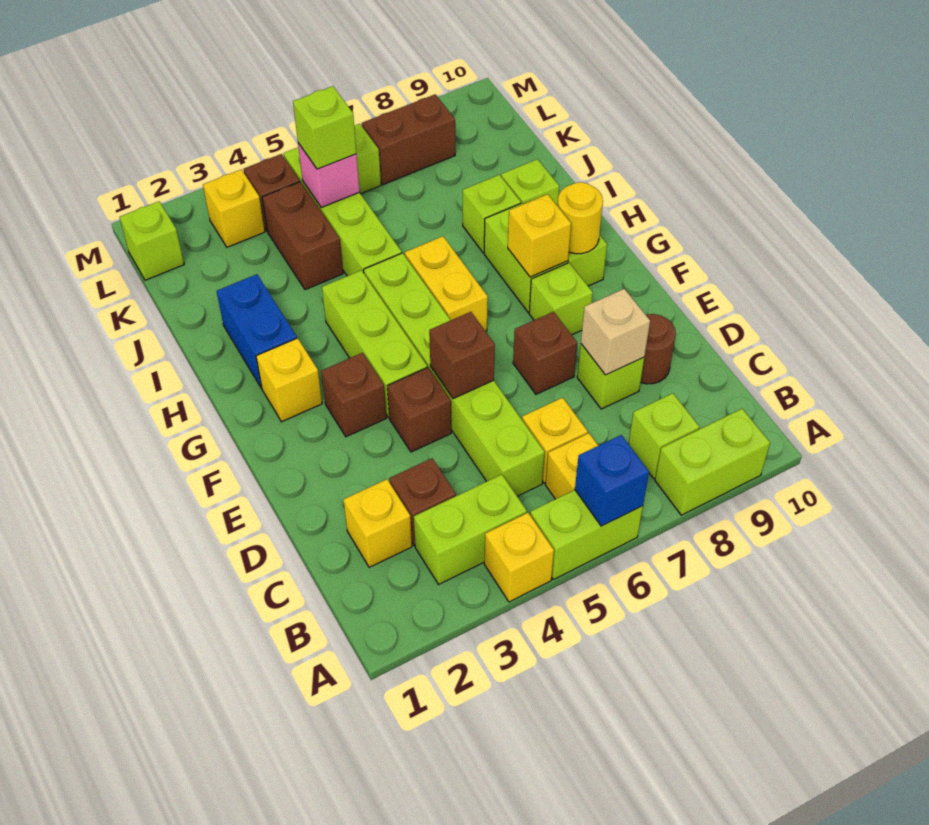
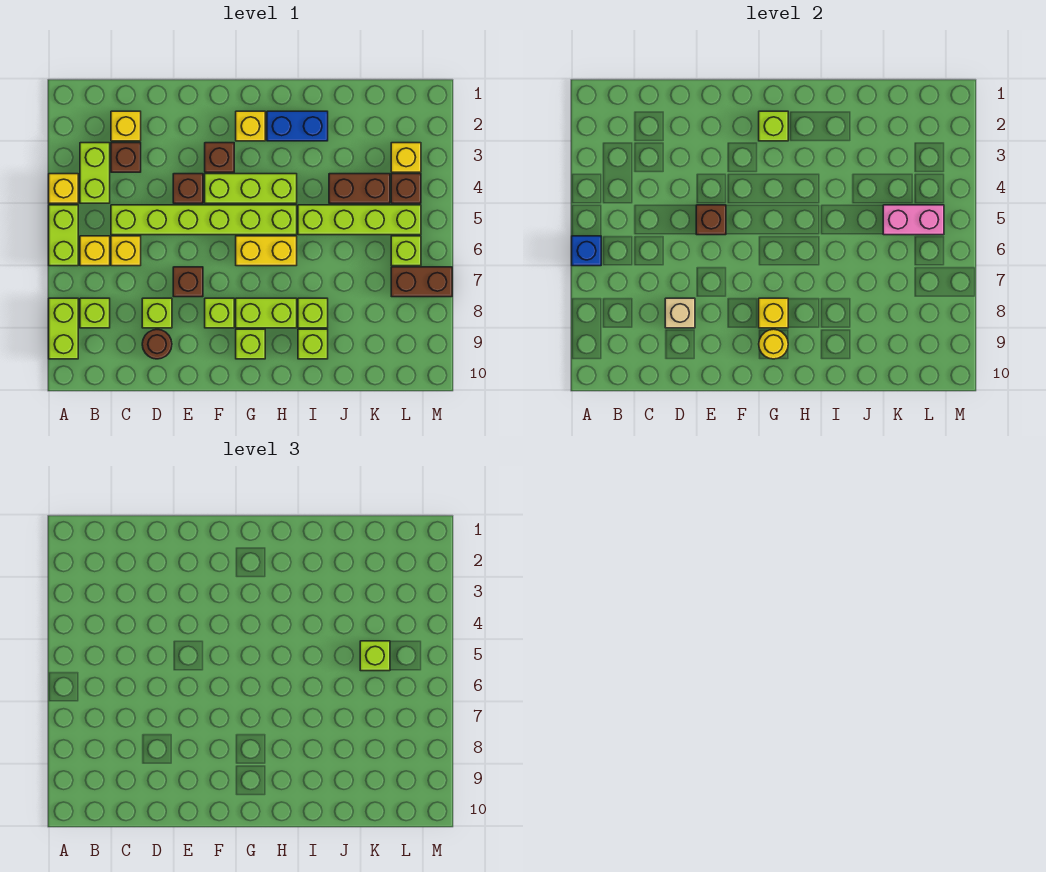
pink 1x1 brick [298,143,360,208] -> pink 1x2 brick [883,205,944,235]
lime 1x1 brick [120,202,184,280] -> lime 1x1 brick moved to [759,111,788,141]
brown 1x2 brick [362,94,455,185] -> brown 1x2 brick turned to [391,267,452,297]

